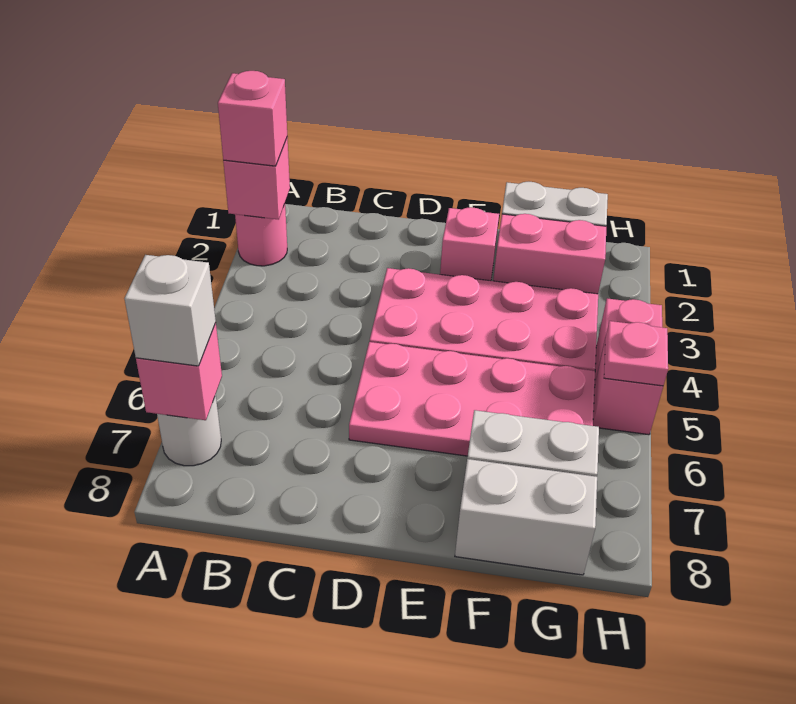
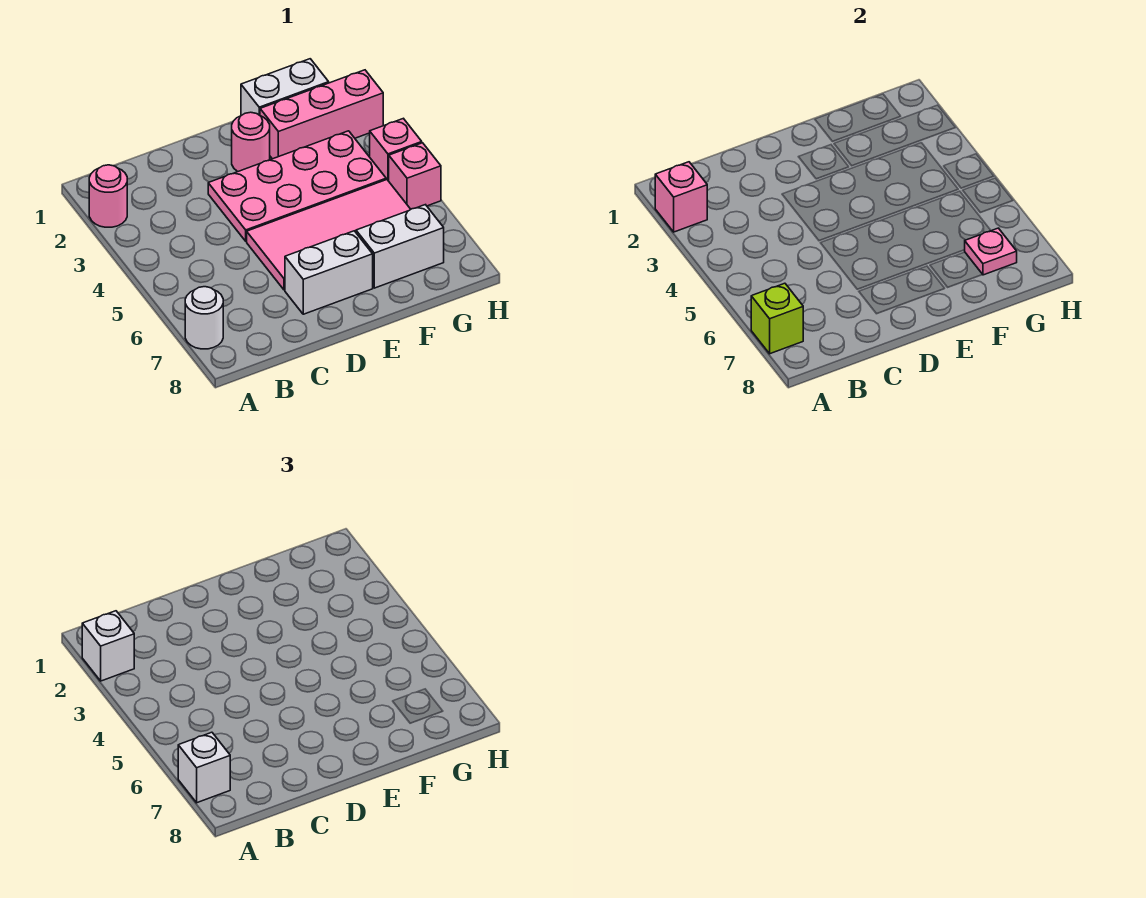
pink 1x1 brick [218,71,287,166] -> white 1x1 brick [82,611,134,681]
pink 1x1 brick [136,323,222,420] -> lime 1x1 brick [751,283,803,354]
pink 2x4 plate [349,342,595,456] -> pink 2x4 tile [247,180,411,290]
pink 1x1 brick [440,207,499,281] -> pink 1x1 round brick [232,112,270,172]
pink 1x2 brick [493,214,607,294] -> pink 1x3 brick [260,70,383,159]
white 1x2 brick [455,459,597,575] -> white 1x2 brick moved to [285,231,373,314]
pink 1x1 plate [604,321,668,386] -> pink 1x1 plate moved to [965,228,1017,275]

